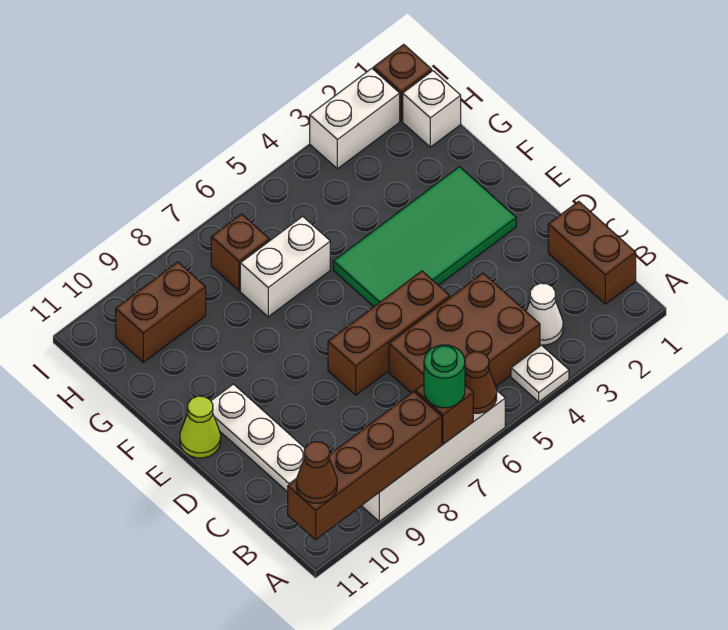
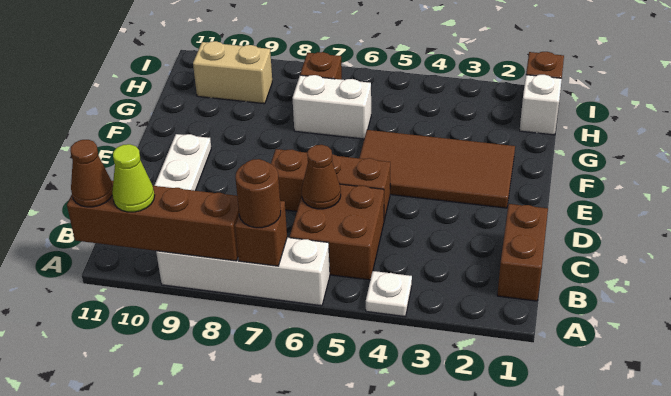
brown 1x1 cone [464,352,497,413] -> brown 1x1 cone moved to [302,145,341,209]
green 1x1 round brick [424,345,465,408] -> brown 1x1 round brick [235,159,281,228]
white 1x1 cone [526,283,563,345] -> none
brown 2x3 brick [389,273,540,393] -> brown 2x2 brick [290,184,384,280]
green 2x4 tile [333,167,516,307] -> brown 2x4 tile [359,130,515,208]
lime 1x1 cone [180,396,221,458] -> lime 1x1 cone moved to [112,144,155,212]
brown 1x2 brick [116,262,206,362] -> tan 1x2 brick [193,41,272,104]
white 1x2 brick [310,68,400,169] -> none

